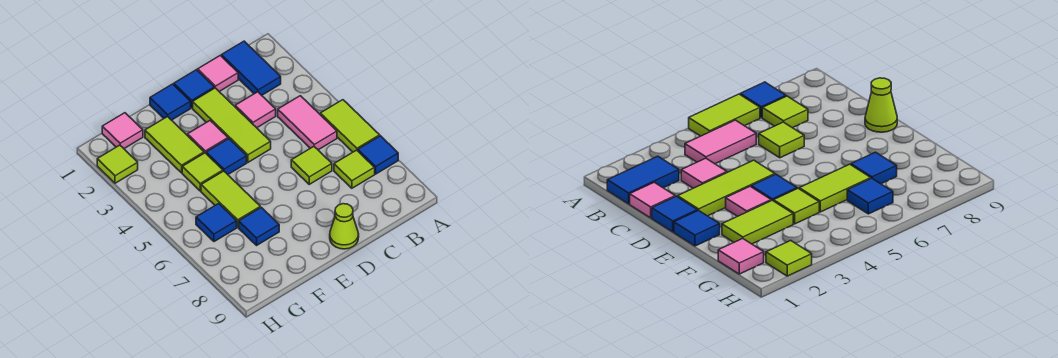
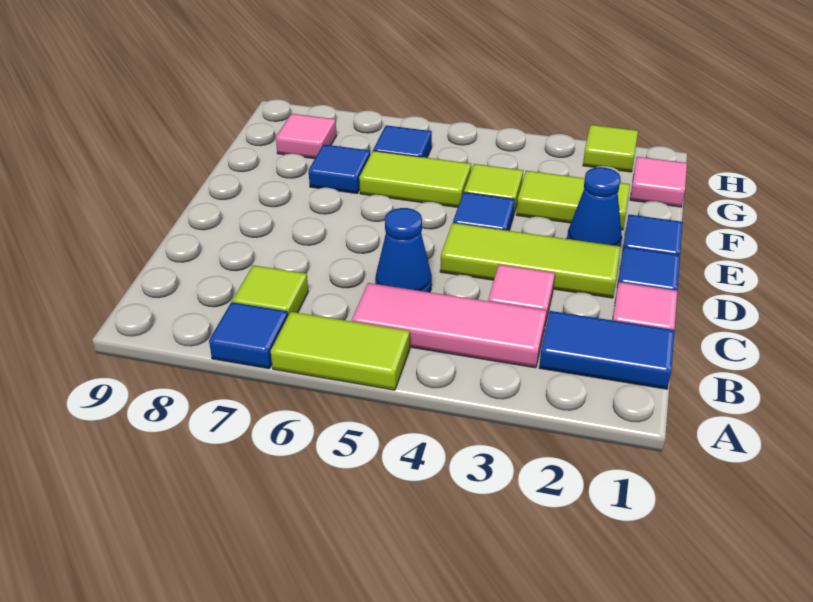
pink 1x2 tile [278,96,337,150] -> pink 1x3 tile [352,283,547,368]
none -> blue 1x1 cone [375,208,432,292]
lime 1x1 tile [291,147,332,184] -> none
lime 1x1 cone [330,204,359,249] -> none
none -> blue 1x1 cone [567,167,622,246]
pink 1x1 tile [187,121,228,153] -> pink 1x1 tile moved to [276,114,336,159]

